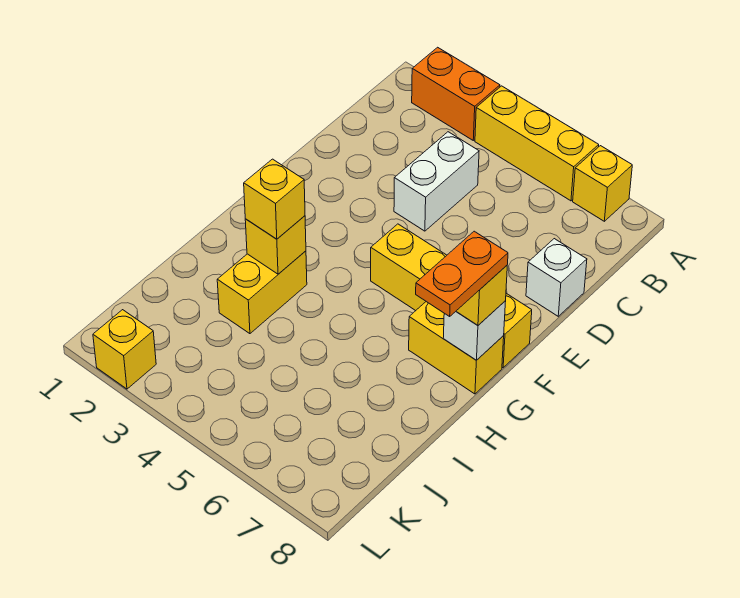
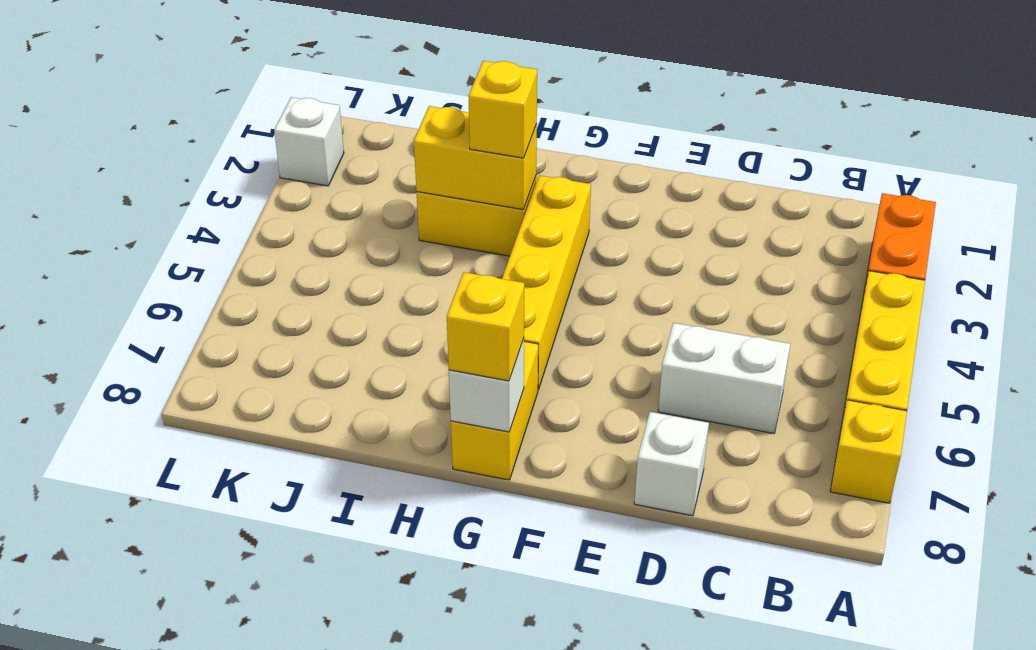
white 1x2 brick [394,132,479,231] -> white 1x2 brick moved to [658,323,790,433]
yellow 1x4 brick [371,224,532,368] -> yellow 1x4 brick moved to [502,175,591,390]
orange 1x2 plate [416,231,508,316] -> none
yellow 1x1 brick [245,216,306,274] -> yellow 1x2 brick [414,106,537,210]
yellow 1x1 brick [93,310,156,389] -> white 1x1 brick [274,97,344,186]

